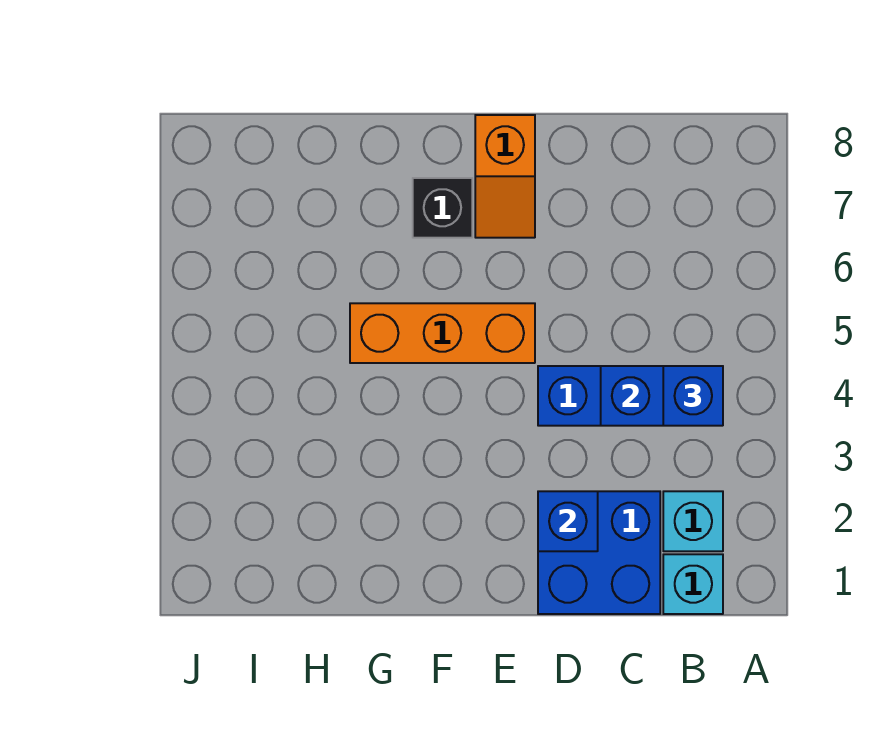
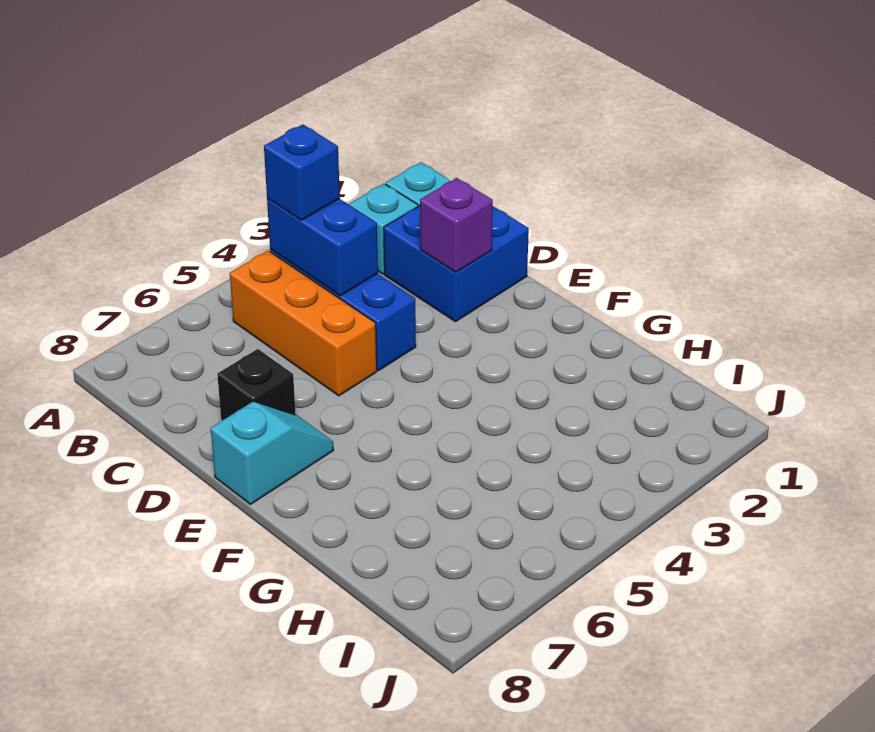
blue 1x1 brick [538,491,598,551] -> purple 1x1 brick [420,178,493,272]
orange 1x3 brick [350,303,535,363] -> orange 1x3 brick moved to [230,251,377,396]
orange 1x2 slope [475,115,535,238] -> cyan 1x2 slope [211,401,333,504]
black 1x1 brick [413,178,472,238] -> black 1x1 brick moved to [217,349,296,421]

